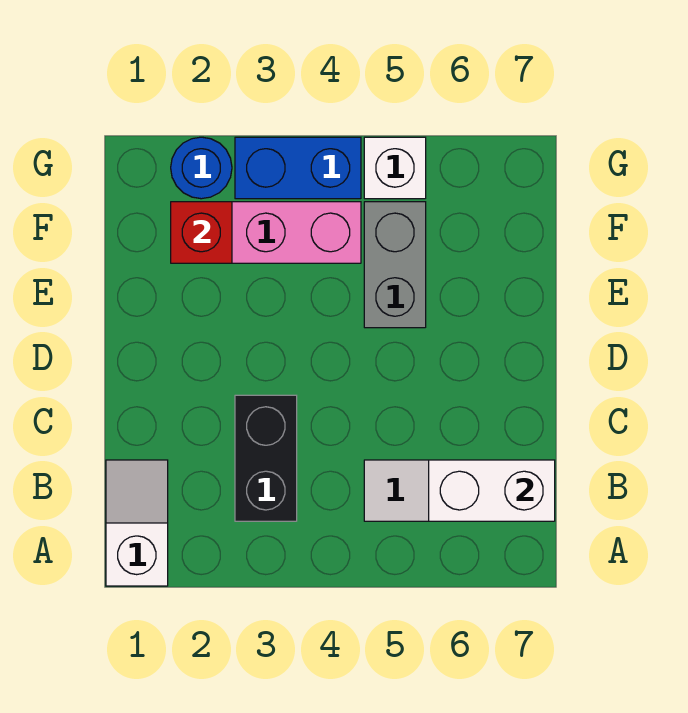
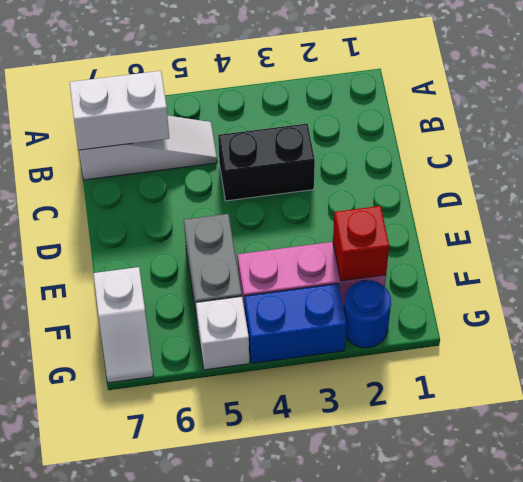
white 1x2 slope [106,460,168,586] -> white 1x2 slope moved to [93,267,153,383]
black 1x2 brick [235,395,297,521] -> black 1x2 brick turned to [218,124,315,201]

